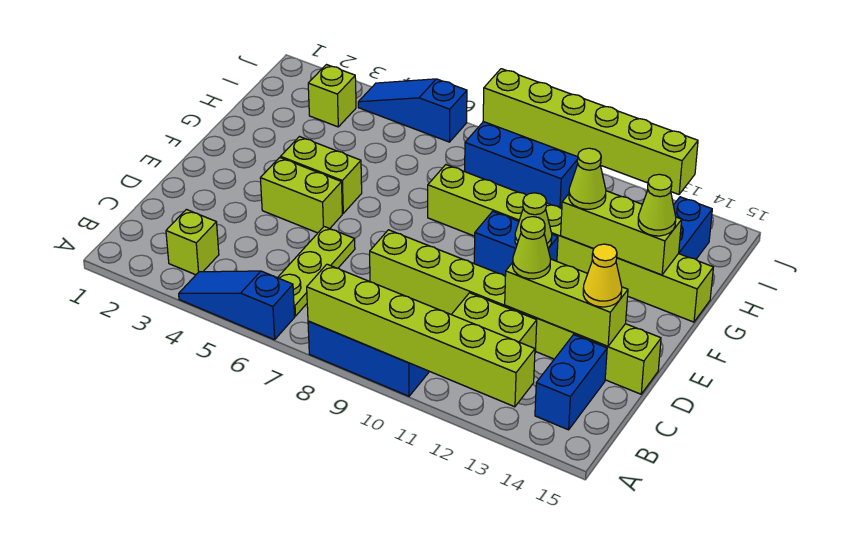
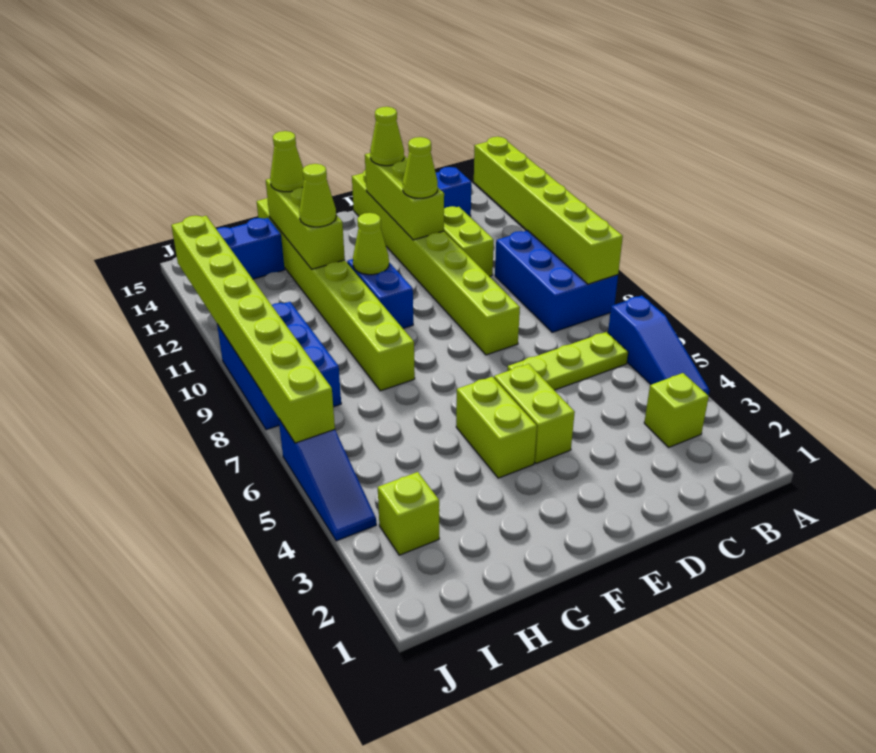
yellow 1x1 cone [583,244,622,307] -> lime 1x1 cone [370,107,404,166]
lime 1x6 brick [483,69,698,194] -> lime 1x8 brick [171,216,335,443]

